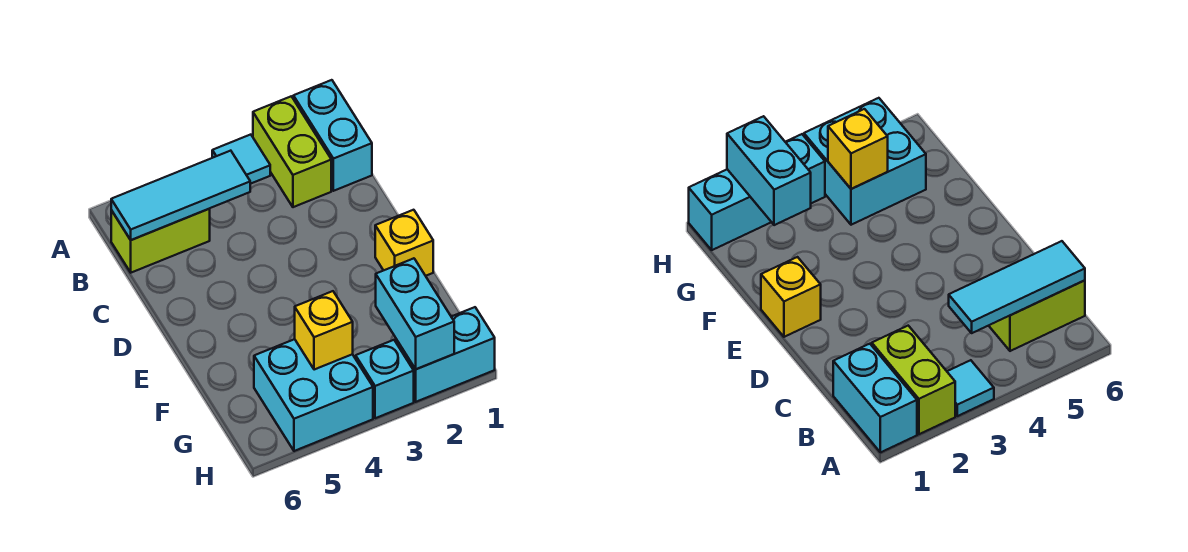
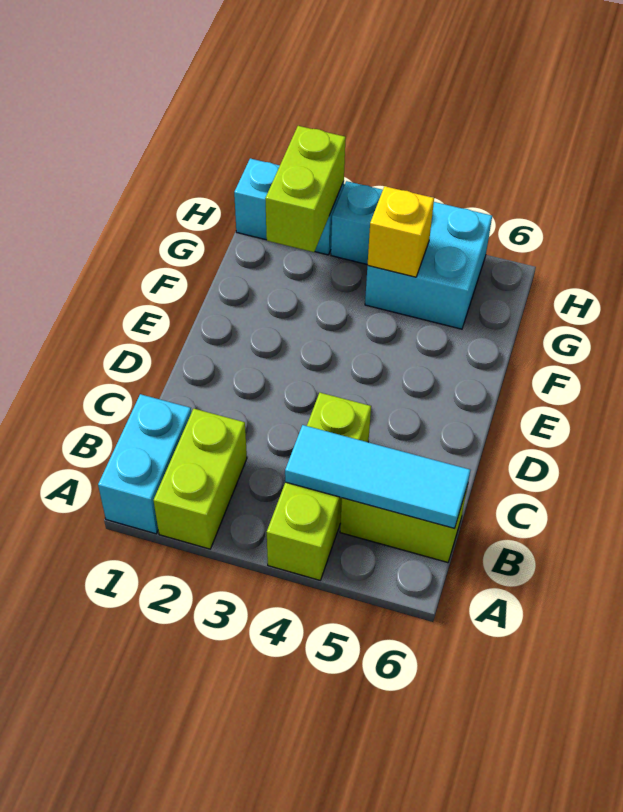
cyan 1x1 tile [212,135,270,184] -> none
none -> lime 1x3 brick [267,393,371,580]
yellow 1x1 brick [375,210,433,276] -> none
cyan 1x2 brick [376,258,454,369] -> lime 1x2 brick [265,126,346,252]

